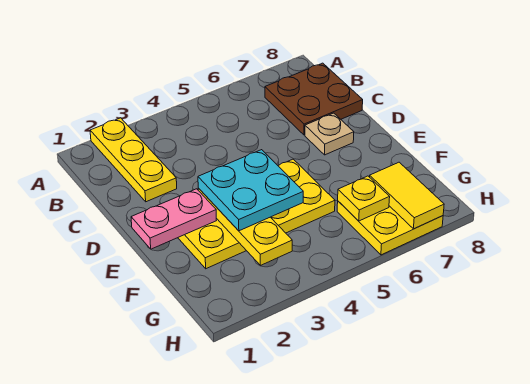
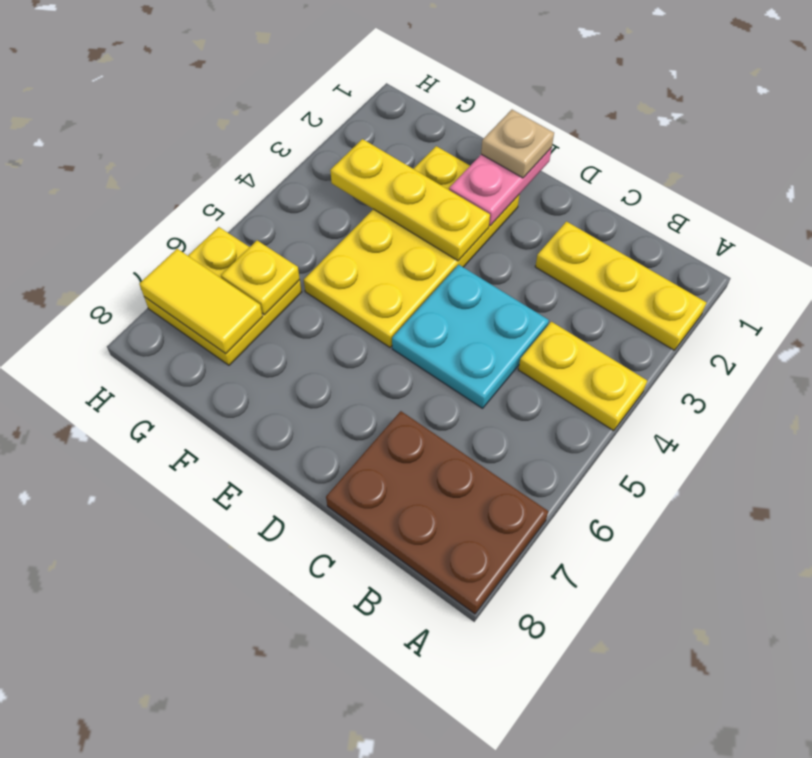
none -> yellow 1x2 plate [518,322,647,431]
brown 2x2 plate [265,63,363,135] -> brown 2x3 plate [326,411,548,614]
tan 1x1 plate [305,113,354,155] -> tan 1x1 plate moved to [481,110,554,178]
cyan 2x2 plate [198,150,303,231] -> cyan 2x2 plate moved to [392,265,549,408]

